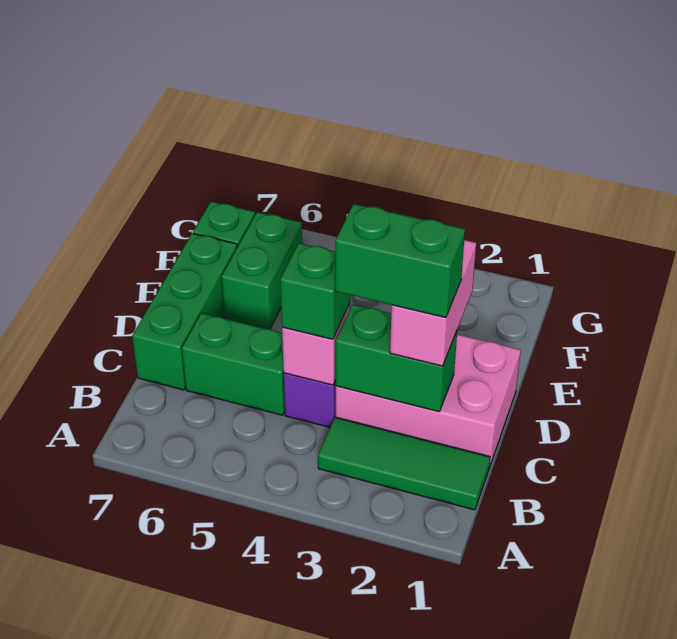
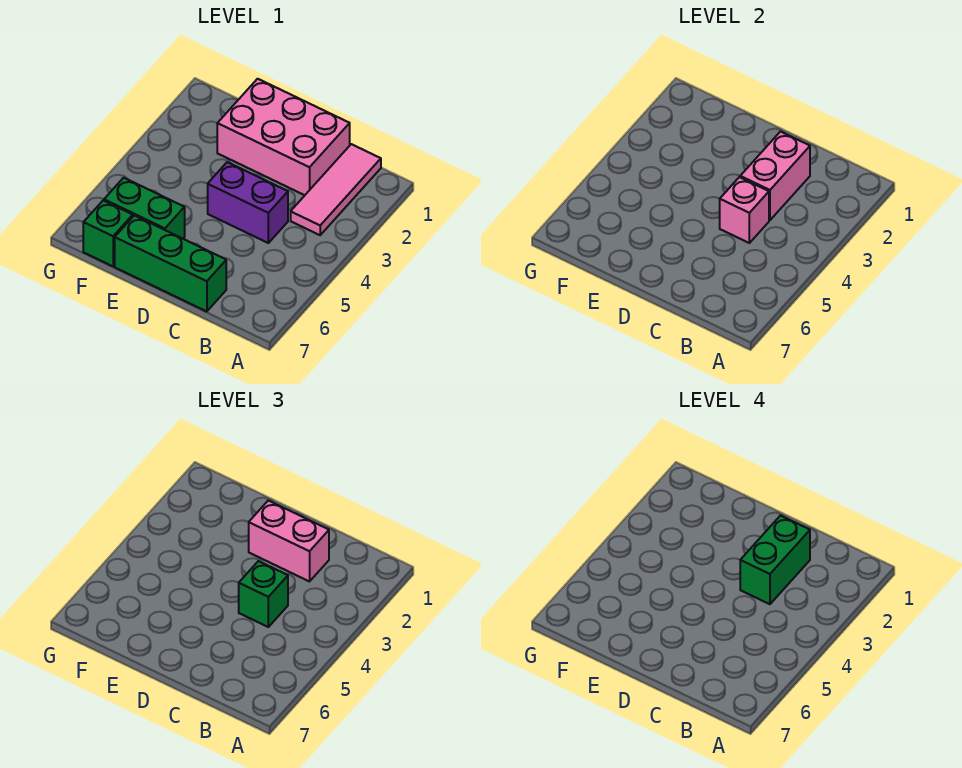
green 1x3 tile [318,417,490,510] -> pink 1x3 tile [291,144,381,235]
pink 2x3 brick [336,334,521,468] -> pink 2x3 brick turned to [217,79,350,195]
green 1x2 brick [335,304,457,412] -> pink 1x2 brick [740,132,810,220]
green 1x2 brick [182,313,285,415] -> none

